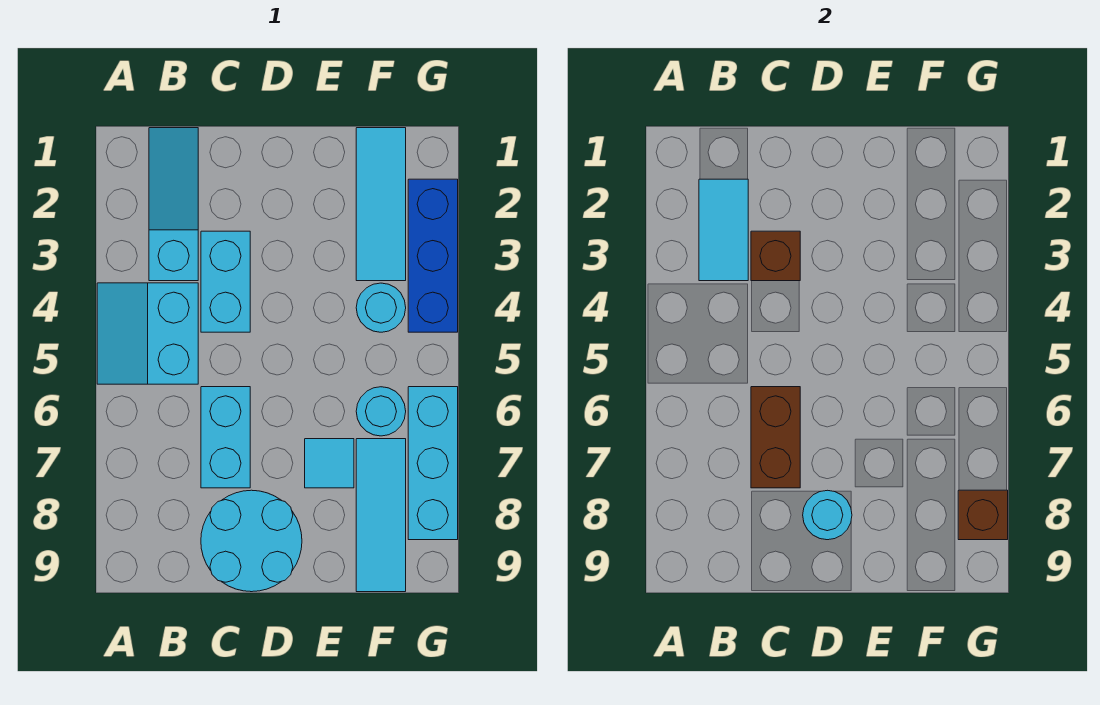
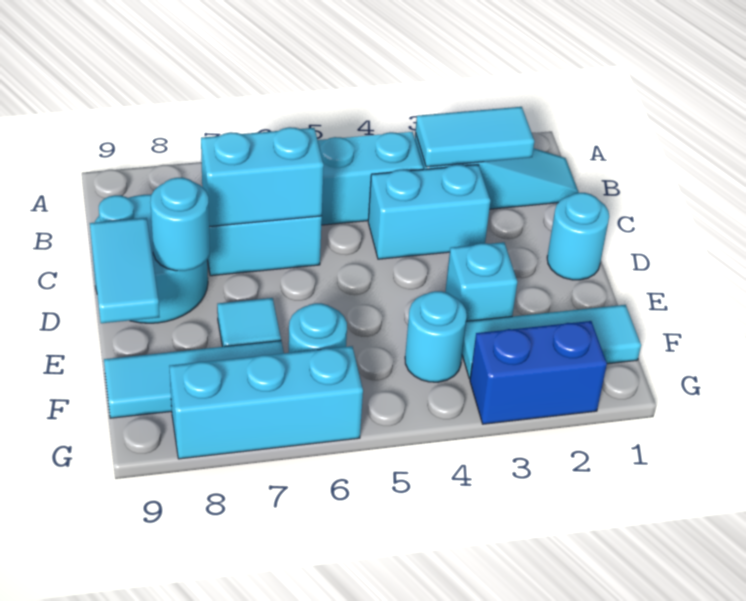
brown 1x1 brick [751,231,800,281] -> none
brown 1x2 brick [751,387,800,488] -> cyan 1x2 brick [201,127,324,227]
none -> cyan 1x1 round brick [547,193,609,280]
none -> cyan 1x2 tile [90,218,159,323]
none -> cyan 1x1 brick [445,242,517,321]
blue 1x3 brick [408,179,458,332] -> blue 1x2 brick [470,321,607,424]
brown 1x1 brick [958,490,1008,540] -> none

